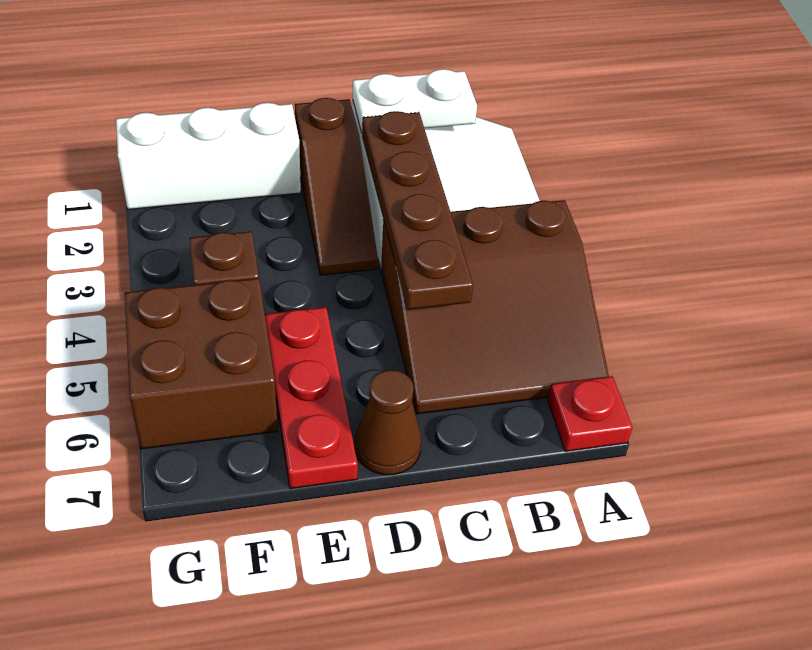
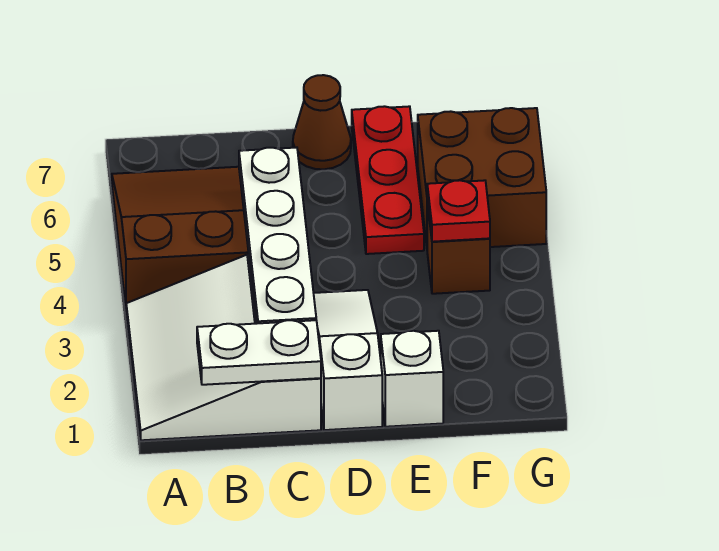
red 1x1 plate [548,376,632,451] -> red 1x1 plate moved to [427,180,490,242]
brown 1x4 plate [362,111,473,310] -> white 1x4 plate [239,148,316,324]
brown 1x3 slope [295,98,378,275] -> white 1x3 slope [314,290,382,430]
white 1x3 brick [116,103,301,209] -> white 1x1 brick [381,331,443,427]

